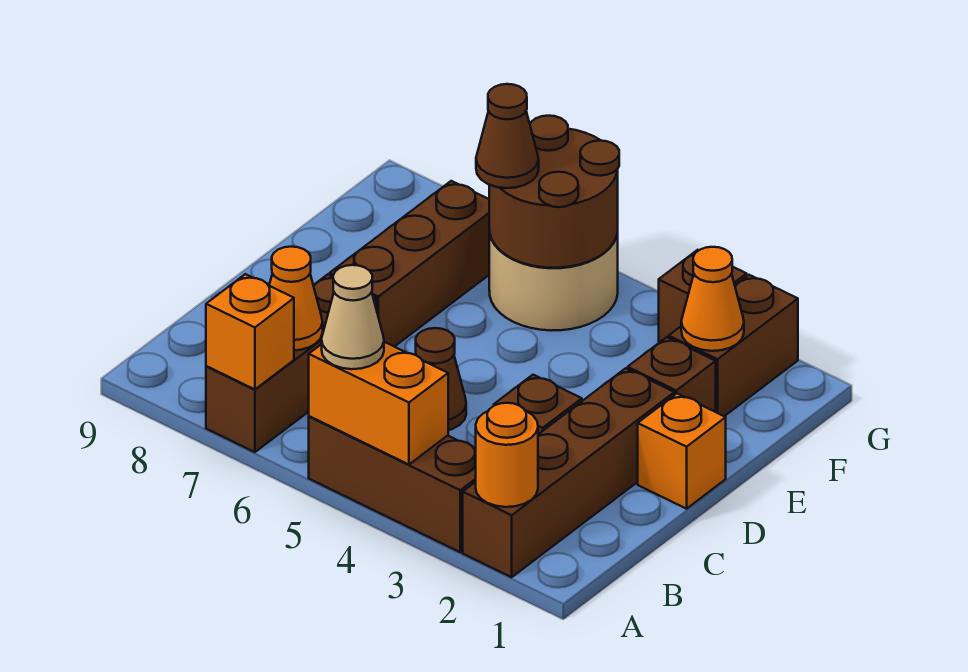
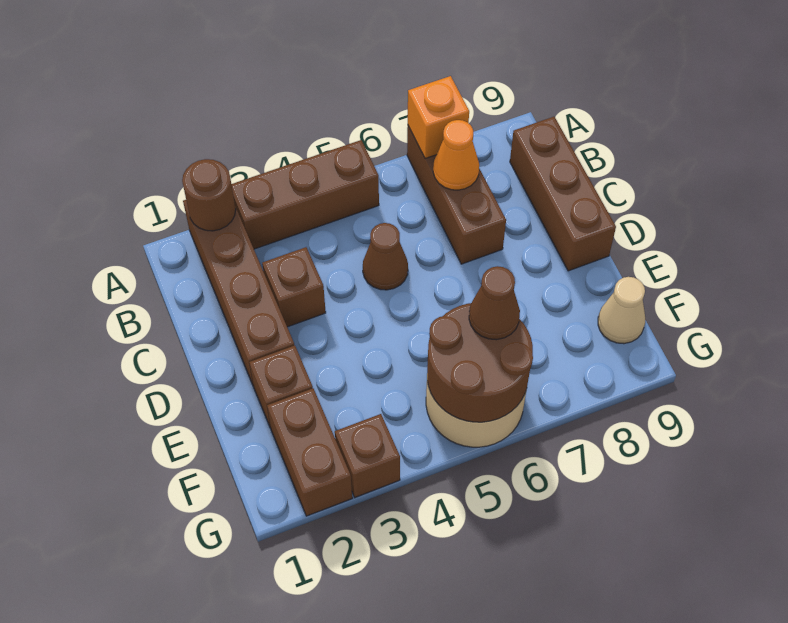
orange 1x1 round brick [476,403,538,507] -> brown 1x1 round brick [182,159,236,231]
orange 1x2 brick [309,342,448,464] -> none
tan 1x1 cone [322,265,384,369] -> tan 1x1 cone moved to [598,277,645,344]
orange 1x1 brick [638,393,726,509] -> none
brown 1x3 brick [330,181,489,347] -> brown 1x3 brick moved to [510,117,616,271]
orange 1x1 cone [681,247,744,351] -> none

